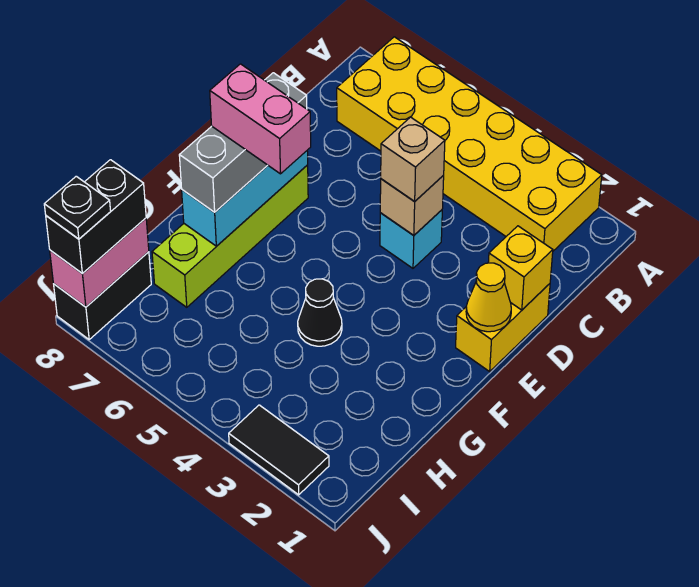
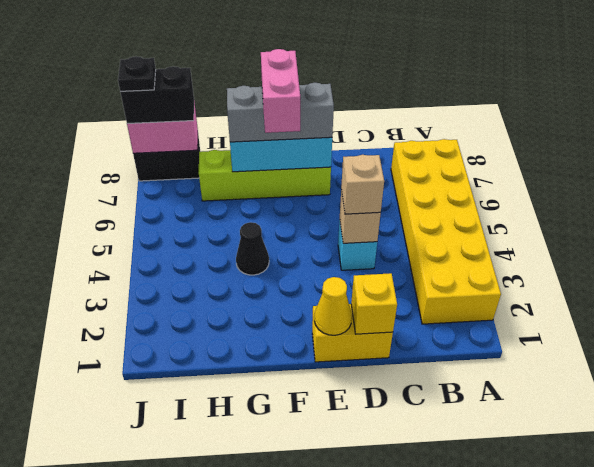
black 1x2 tile [229,405,329,495] -> none

